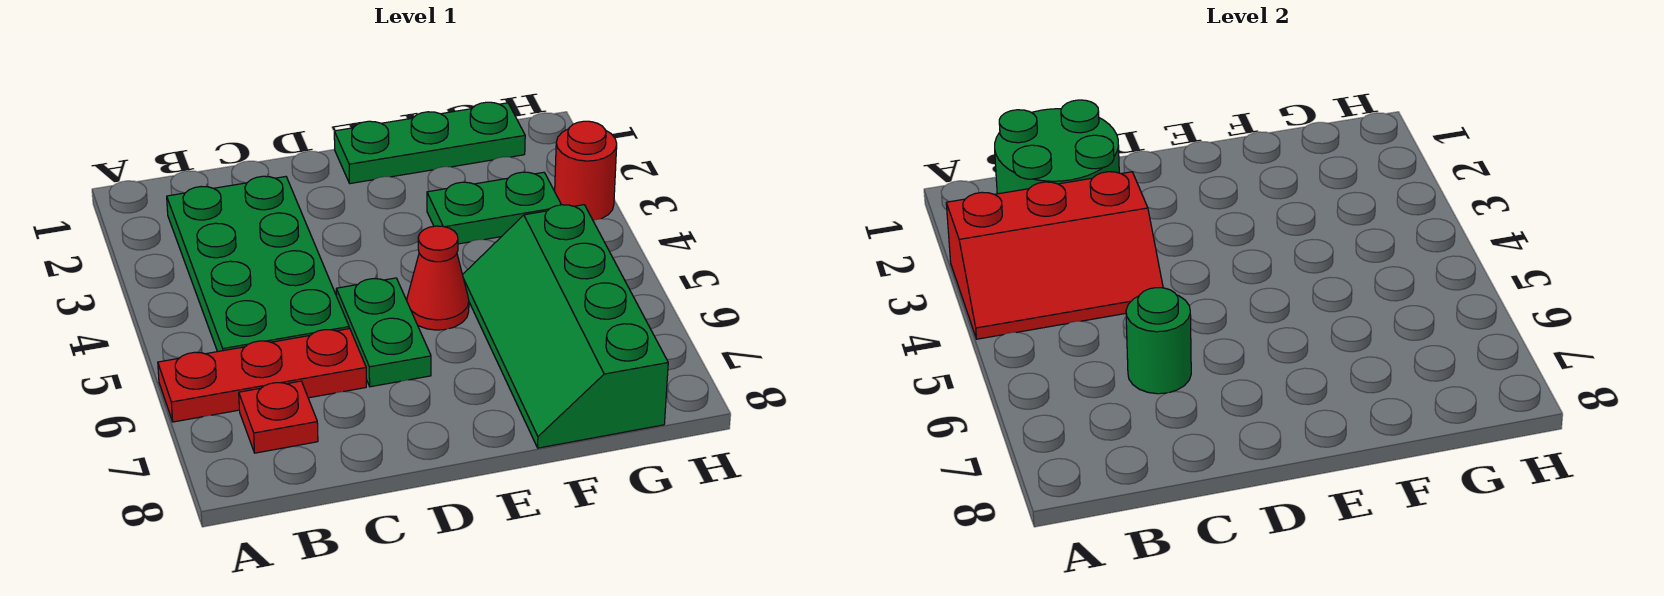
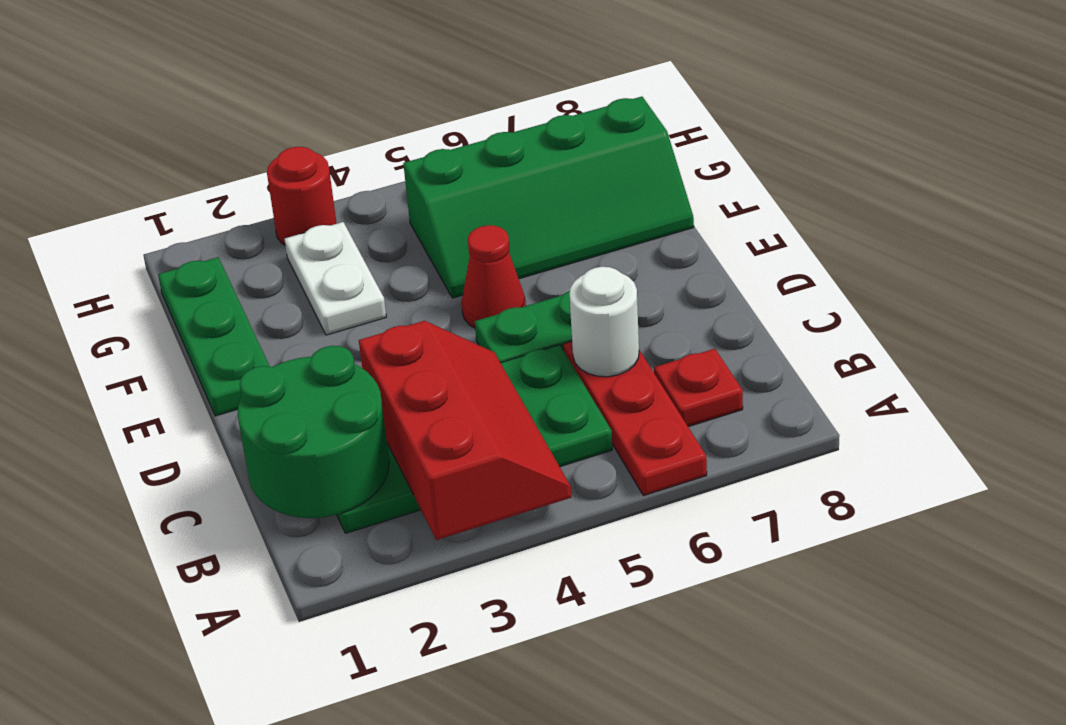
green 1x1 round brick [1126,288,1191,394] -> white 1x1 round brick [569,267,639,377]
green 1x2 plate [427,172,561,244] -> white 1x2 plate [284,222,386,335]

